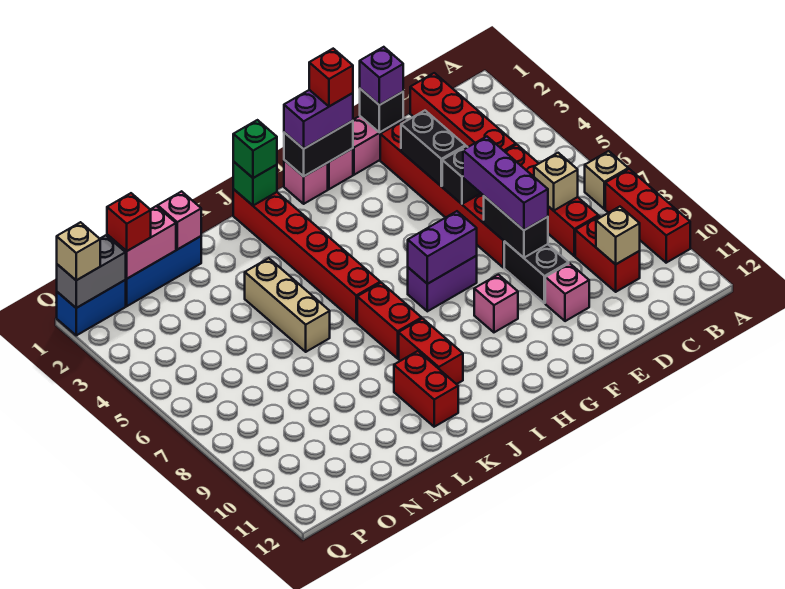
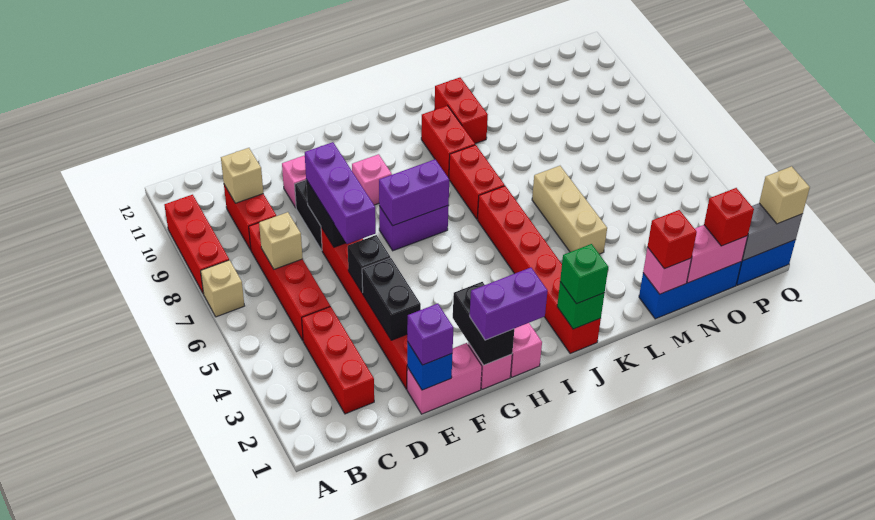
red 1x4 brick [410,73,516,151] -> red 1x3 brick [302,306,374,414]
black 1x1 brick [360,89,403,132] -> blue 1x1 brick [407,342,452,390]
black 1x2 brick [284,121,353,176] -> black 1x2 brick turned to [453,282,514,365]
red 1x1 brick [309,49,353,106] -> red 1x1 brick moved to [647,210,697,269]

